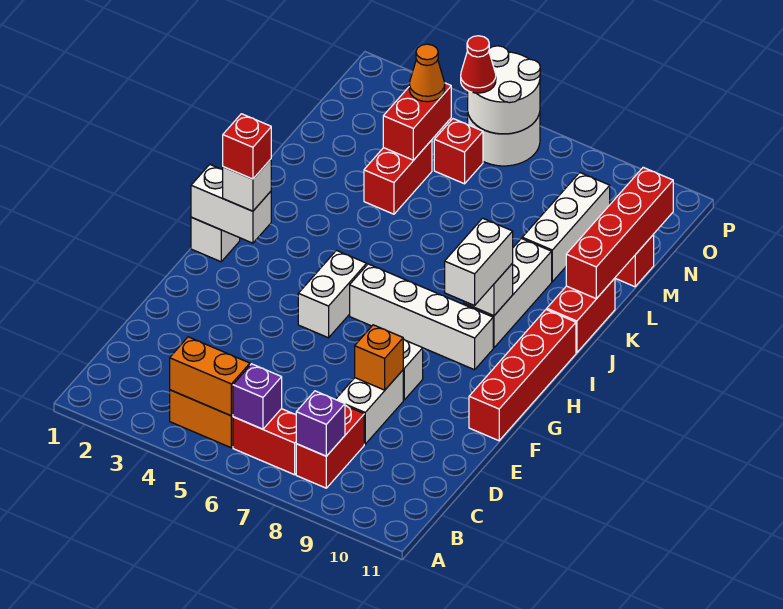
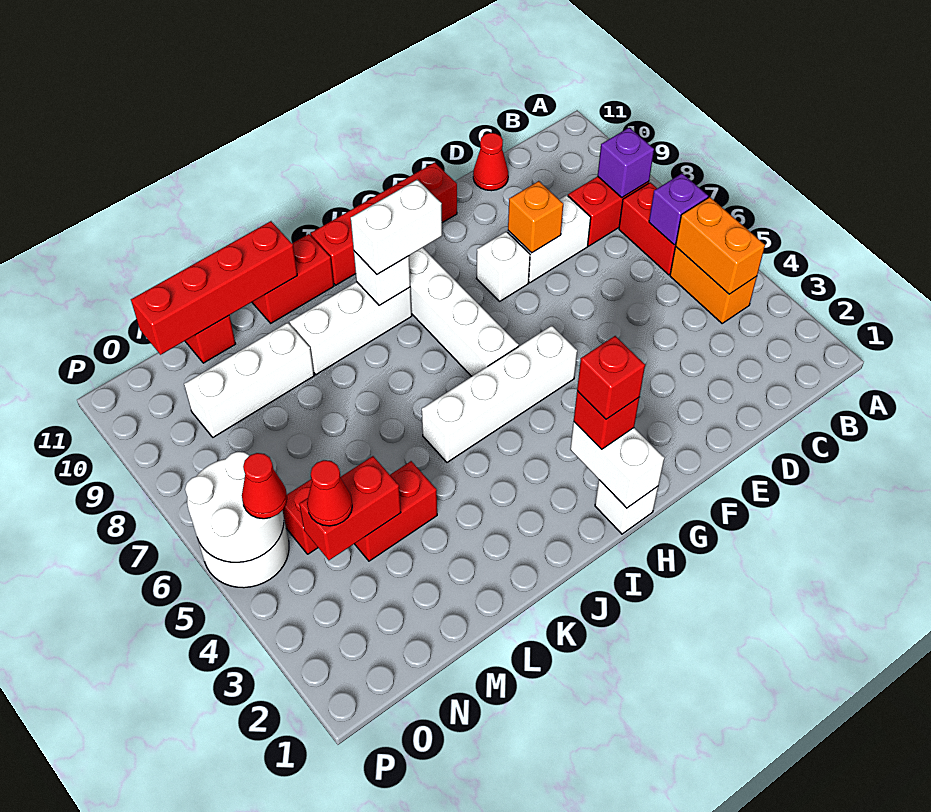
none -> red 1x1 cone [473,133,508,191]
white 1x2 brick [298,251,367,338] -> white 1x4 brick [422,326,577,462]
white 1x1 brick [223,159,271,211] -> red 1x1 brick [574,391,639,449]
orange 1x1 cone [409,44,445,102] -> red 1x1 cone [307,460,352,526]

